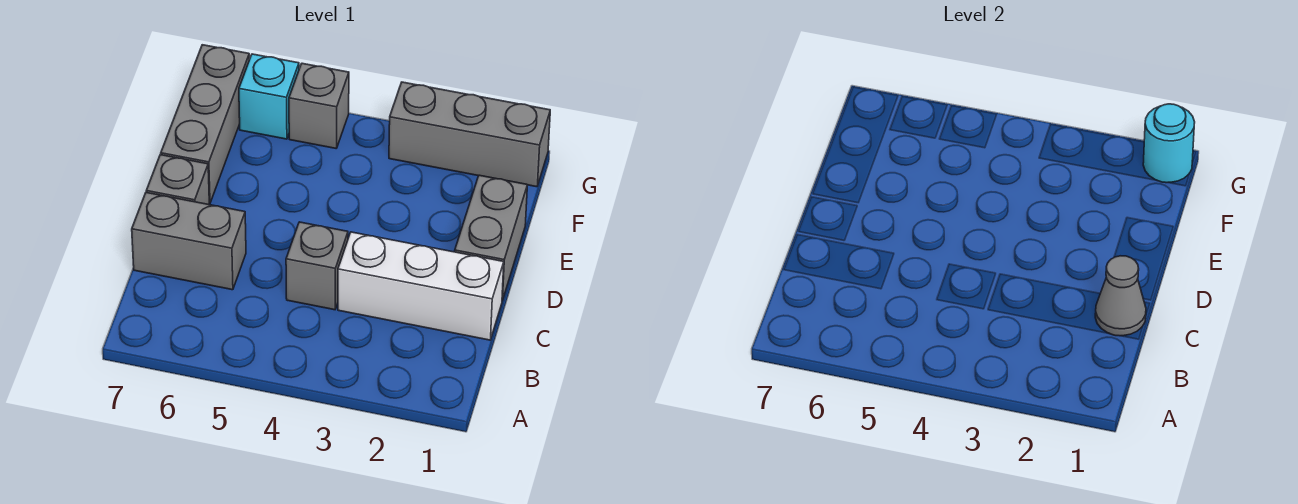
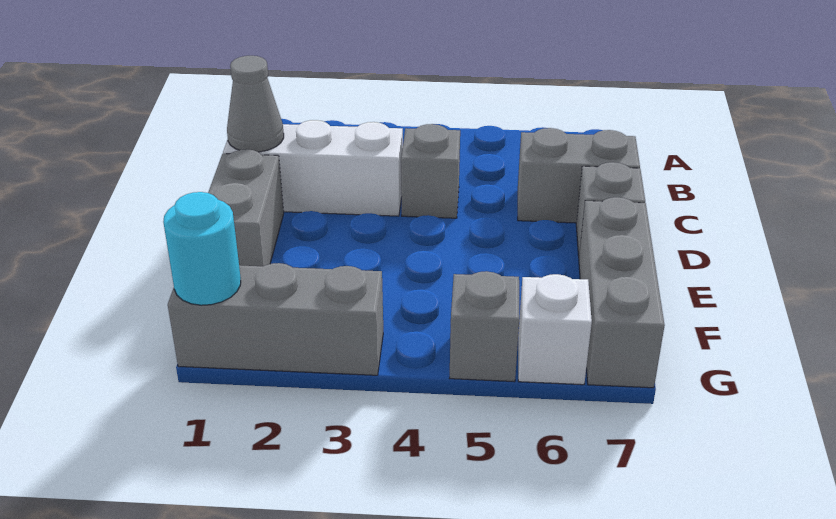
cyan 1x1 brick [239,54,299,139] -> white 1x1 brick [518,274,592,385]

